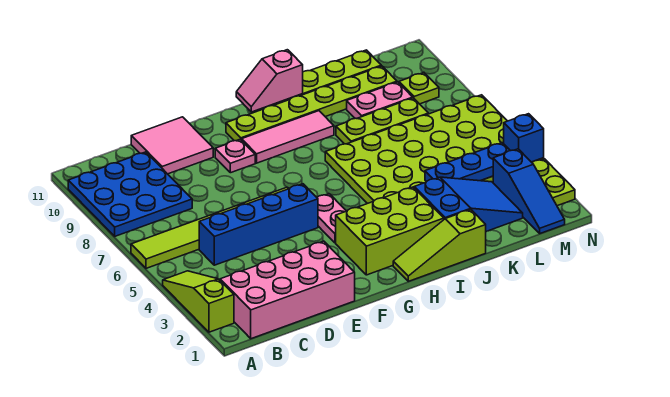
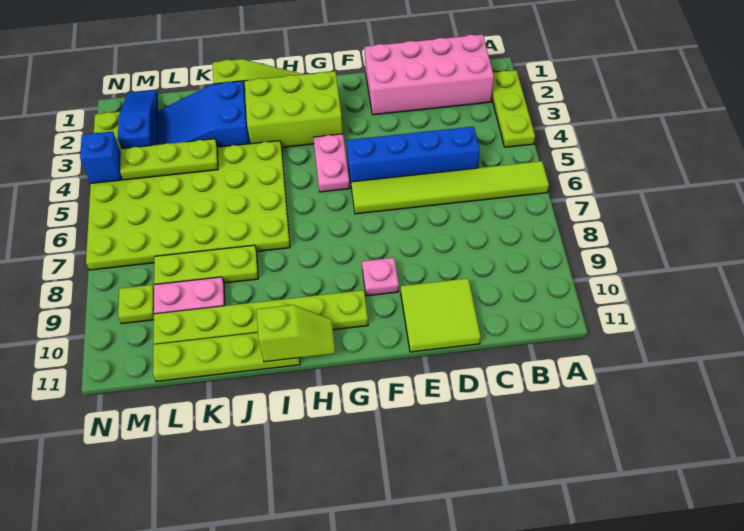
lime 1x3 slope [163,271,234,332] -> lime 1x3 plate [492,70,535,147]
blue 3x3 plate [68,152,192,236] -> none
pink 2x2 tile [131,117,213,174] -> lime 2x2 tile [401,278,481,352]
pink 1x3 tile [242,111,334,163] -> none
pink 1x2 slope [236,50,303,112] -> lime 1x2 slope [257,305,335,362]
blue 1x3 plate [425,143,510,182] -> lime 1x3 plate [120,139,218,180]

